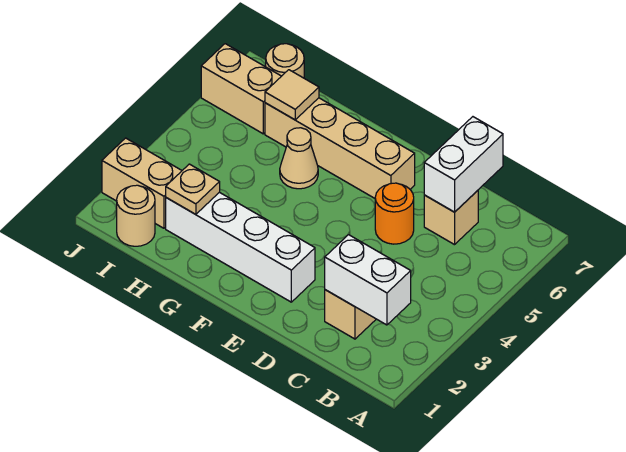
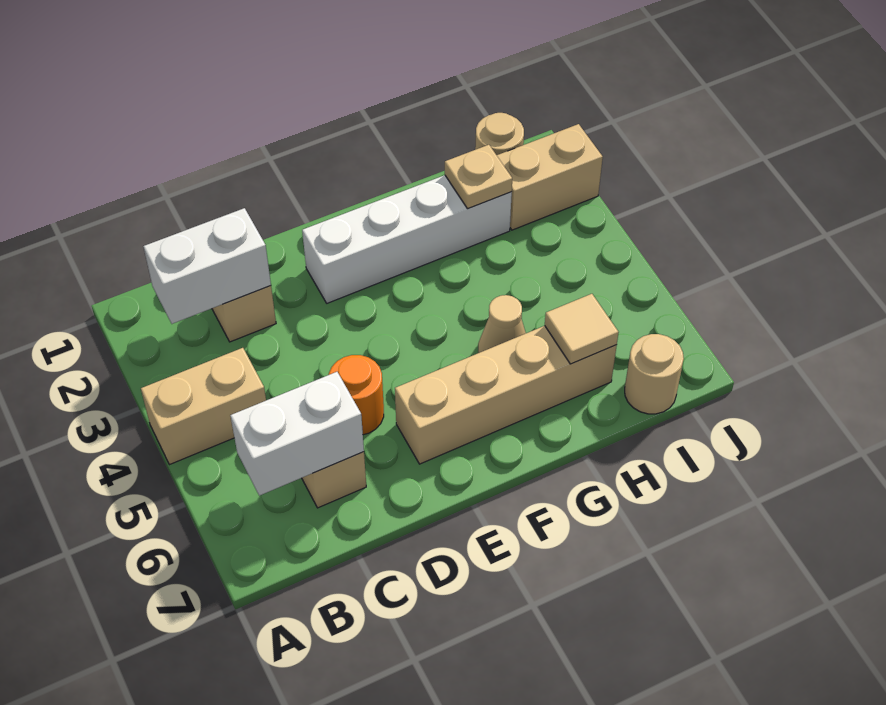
white 1x2 brick [424,117,503,212] -> white 1x2 brick turned to [230,372,364,496]
tan 1x2 brick [201,44,281,134] -> tan 1x2 brick moved to [141,348,266,465]

